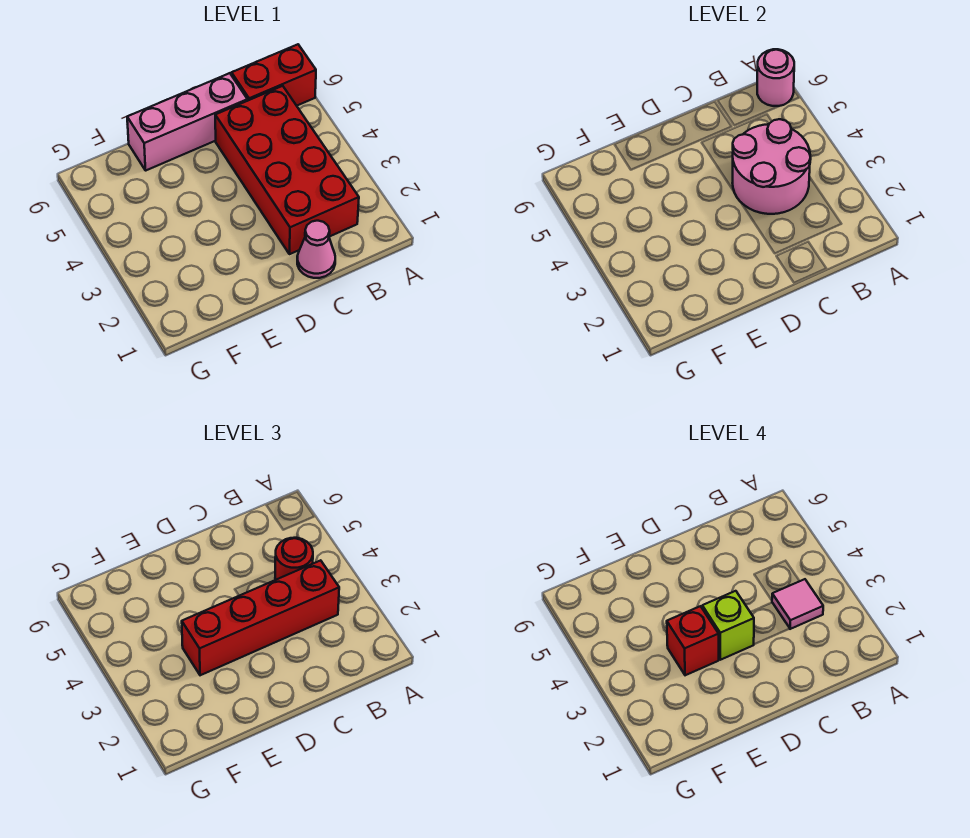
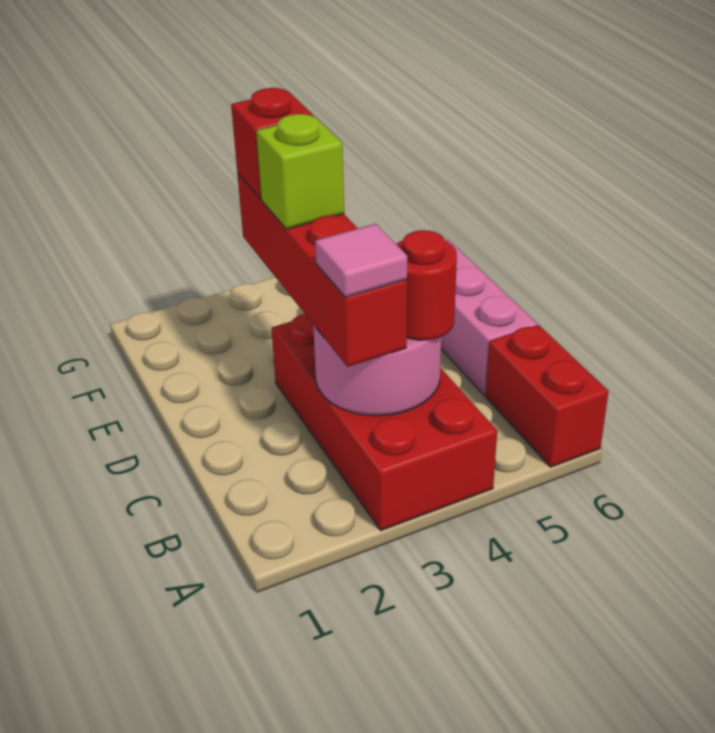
pink 1x1 round brick [757,49,794,106] -> none
red 2x4 brick [215,86,359,254] -> red 2x4 brick turned to [271,314,497,530]
pink 1x1 cone [297,221,335,278] -> none

